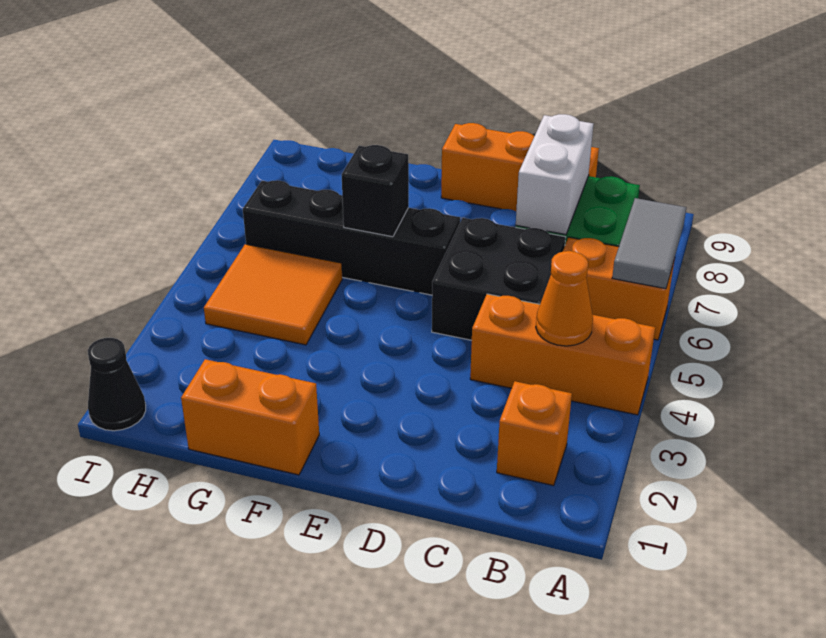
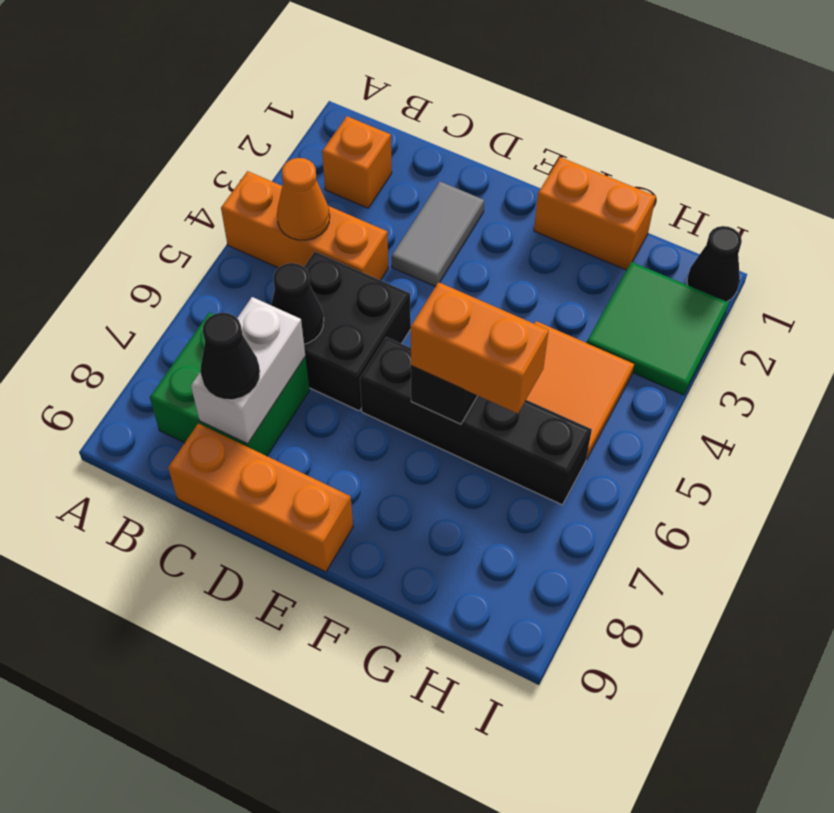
orange 1x2 brick [563,237,674,340] -> orange 1x2 brick moved to [411,282,549,413]
grey 1x2 tile [612,198,686,289] -> grey 1x2 tile moved to [392,182,484,287]
none -> black 1x1 cone [271,263,324,344]
none -> black 1x1 cone [200,313,260,400]
none -> green 2x2 tile [587,262,729,395]

